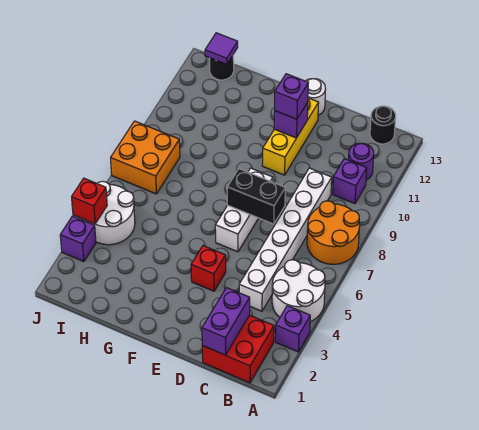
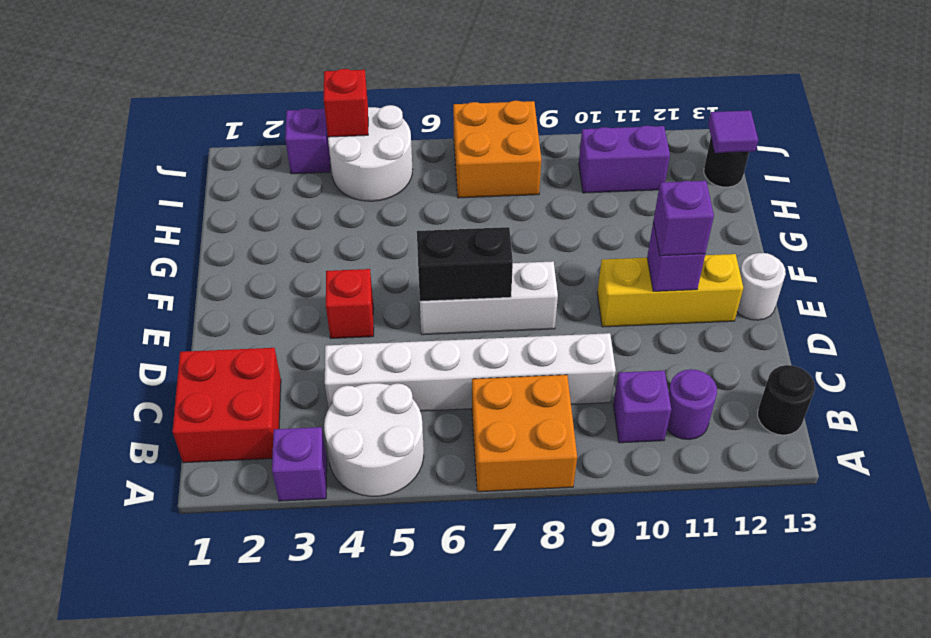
orange 2x2 round brick [307,201,360,264] -> orange 2x2 brick [472,375,577,492]
purple 1x2 brick [202,288,250,355] -> purple 1x2 brick moved to [579,126,670,193]
black 1x2 brick [227,169,285,224] -> black 1x2 brick turned to [417,227,513,301]

